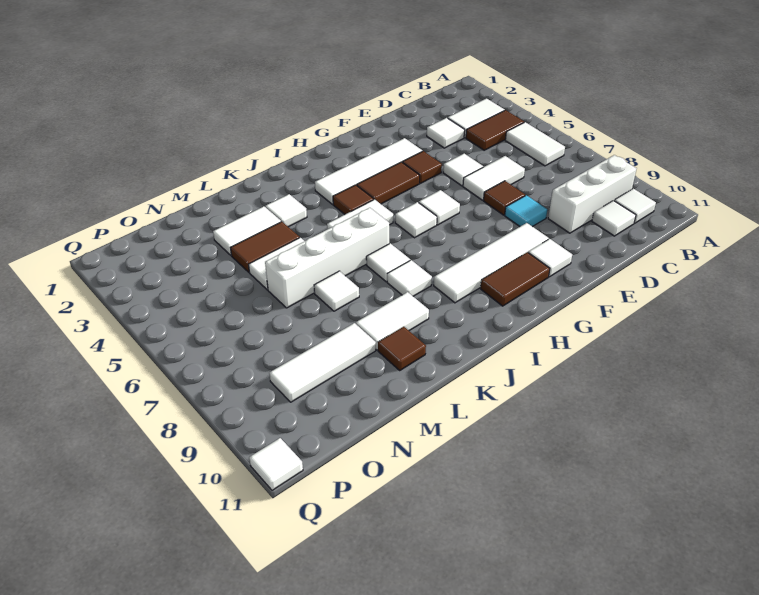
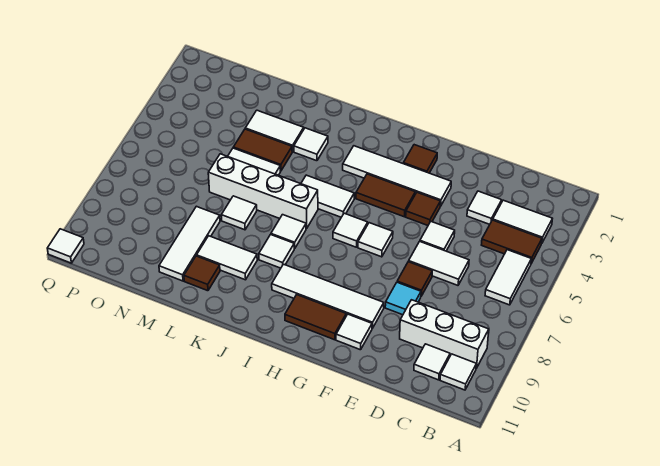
brown 1x1 tile [333,185,374,214] -> brown 1x1 tile moved to [403,145,437,173]
white 1x3 tile [269,323,376,402] -> white 1x3 tile turned to [159,206,220,281]

